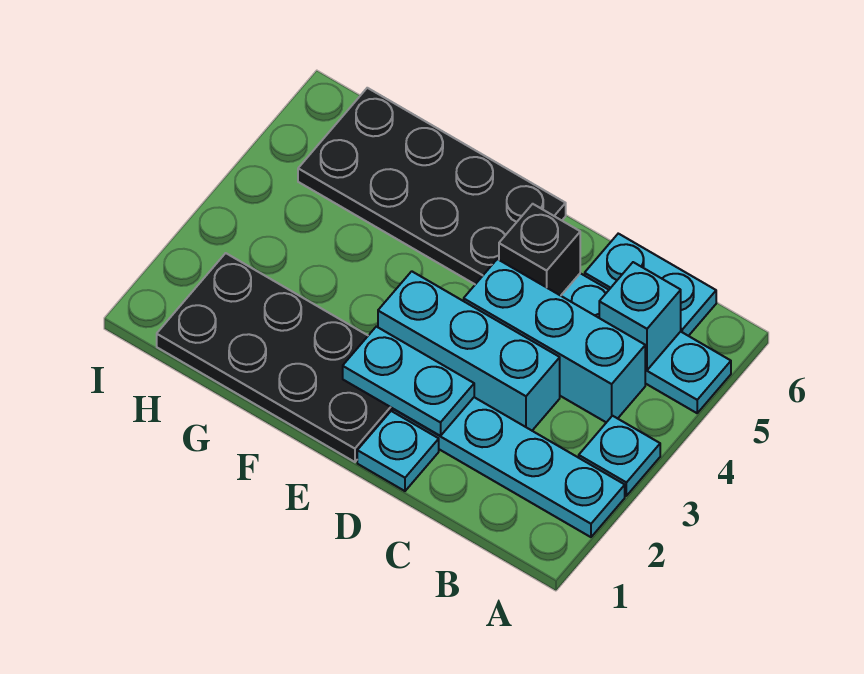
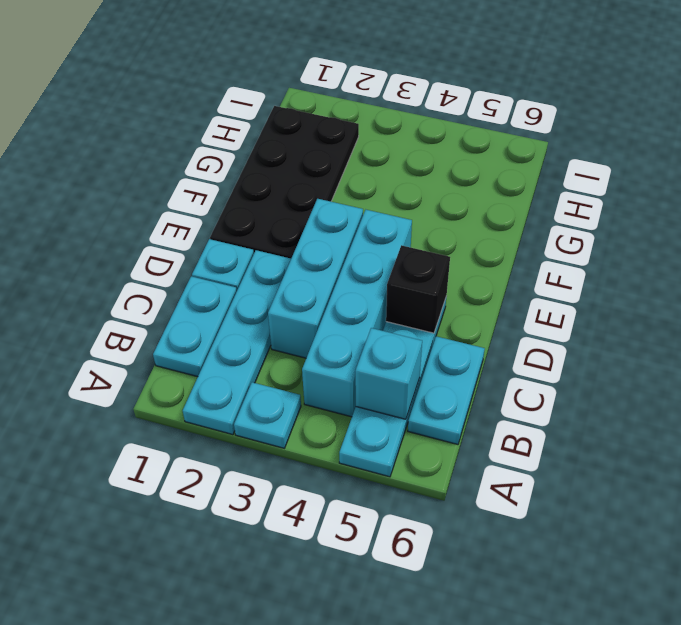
cyan 1x3 brick [464,259,645,422] -> cyan 1x4 brick [302,210,412,417]
cyan 1x2 plate [343,327,474,436] -> cyan 1x2 plate moved to [153,276,237,377]
black 2x4 plate [298,88,566,284] -> none

